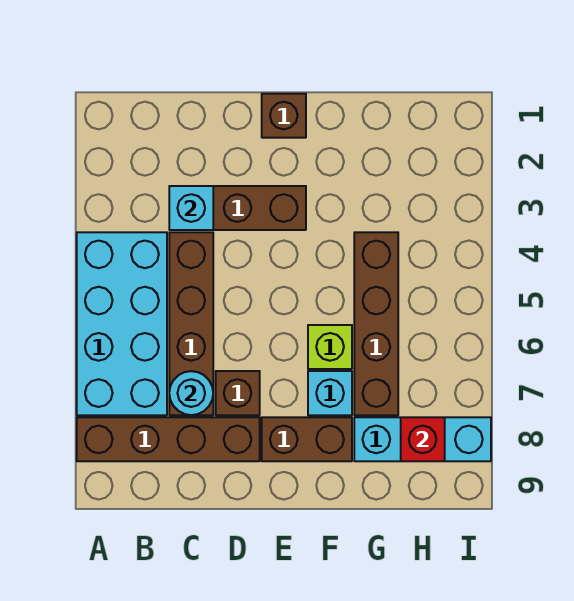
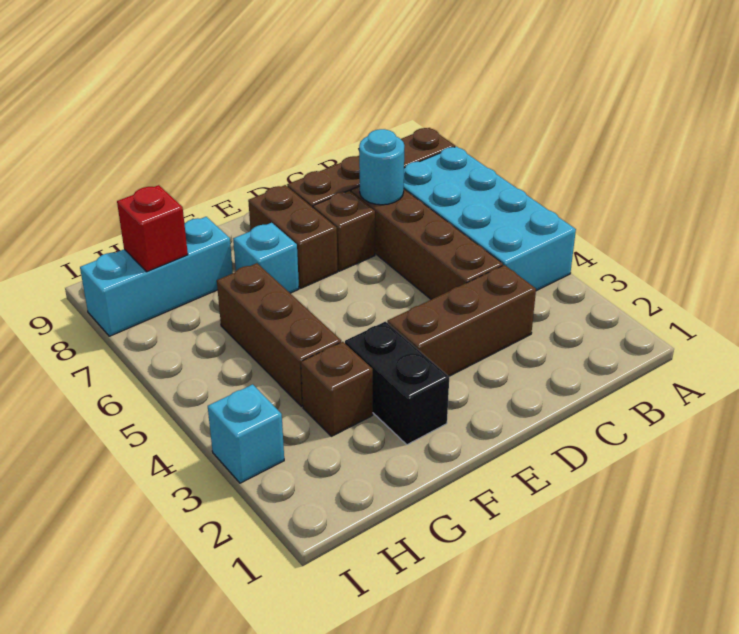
cyan 1x1 brick [169,186,213,230] -> cyan 1x1 brick moved to [208,384,284,483]
brown 1x1 brick [262,94,306,138] -> brown 1x1 brick moved to [301,342,373,436]
brown 1x2 brick [262,417,352,461] -> brown 1x2 brick turned to [248,185,338,288]
none -> black 1x2 brick [345,322,449,445]
lime 1x1 brick [308,325,352,369] -> none
brown 1x4 brick [354,232,398,415] -> brown 1x3 brick [217,263,341,406]

